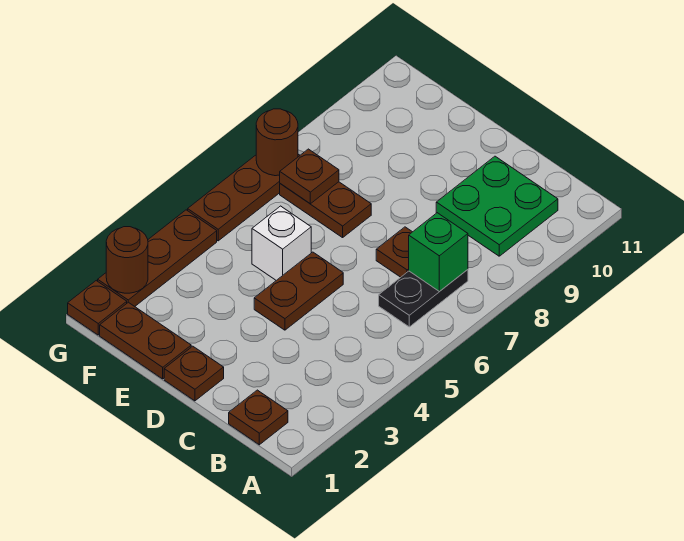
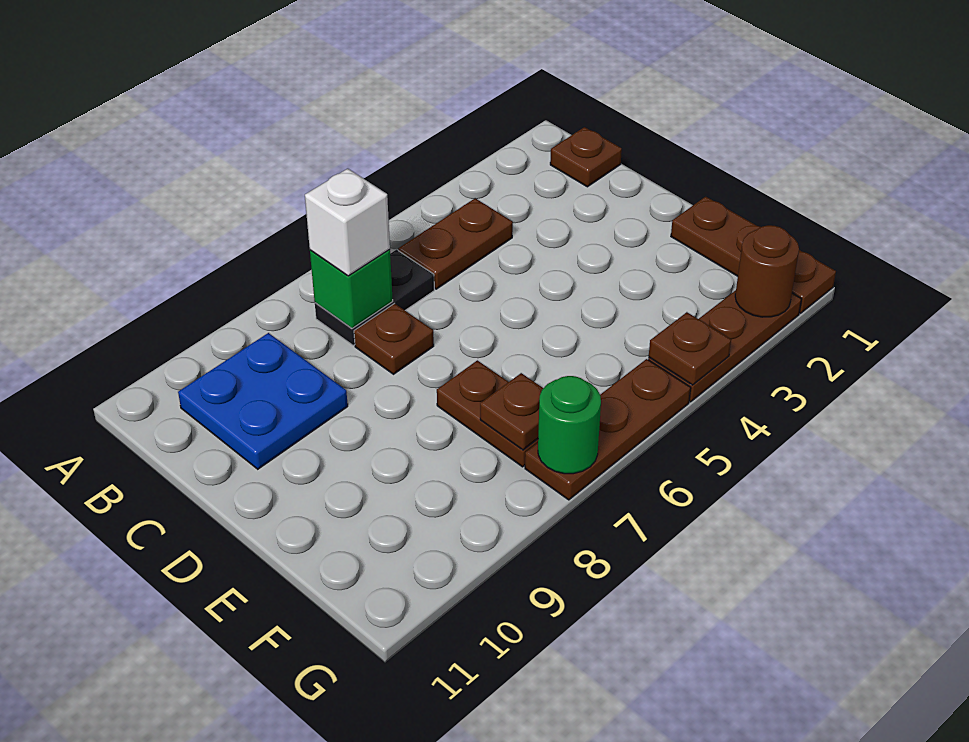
green 2x2 plate [436,156,558,256] -> blue 2x2 plate [178,333,348,469]
brown 1x1 plate [164,346,224,401] -> brown 1x1 plate moved to [649,312,731,385]
brown 1x2 plate [254,252,343,330] -> brown 1x2 plate moved to [398,198,513,289]
white 1x1 brick [252,206,311,280] -> white 1x1 brick moved to [305,169,390,276]
brown 1x1 round brick [256,109,298,176] -> green 1x1 round brick [538,376,601,474]

